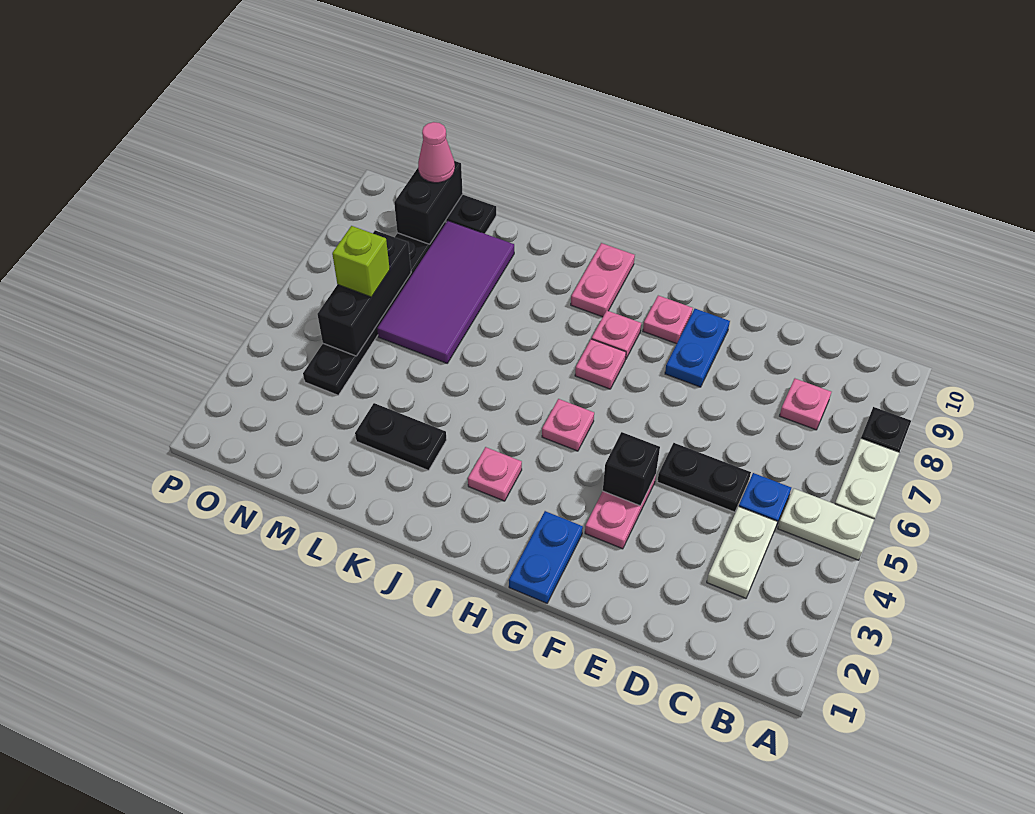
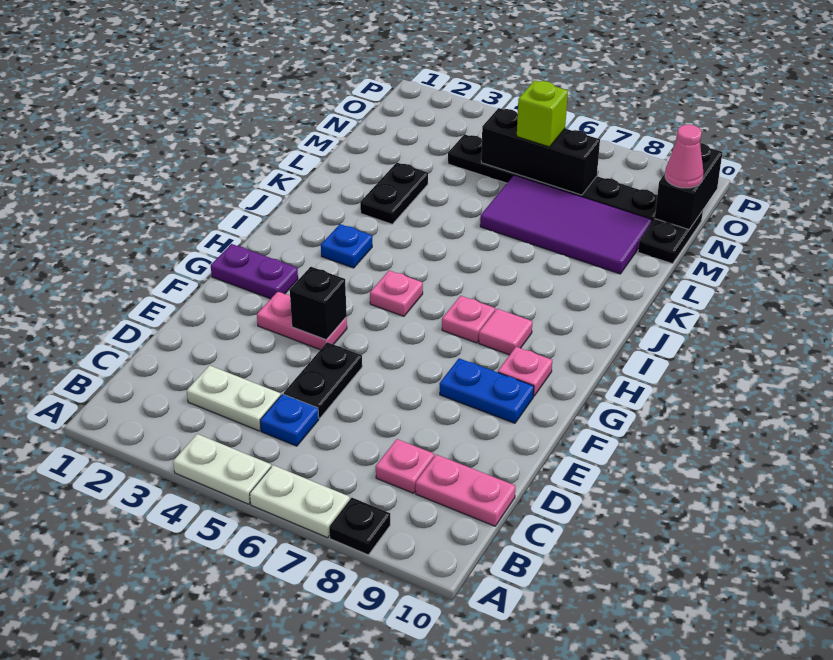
white 1x2 plate [778,489,874,560] -> white 1x2 plate turned to [173,434,271,504]
blue 1x2 plate [509,511,583,603] -> purple 1x2 plate [211,244,298,299]
pink 1x1 plate [592,311,641,360] -> pink 1x1 tile [479,309,532,355]
pink 1x1 plate [468,447,522,501] -> blue 1x1 plate [321,224,372,268]
pink 1x2 plate [571,243,635,317] -> pink 1x2 plate moved to [416,455,516,526]
black 1x2 brick [394,161,463,244] -> black 1x2 brick turned to [655,143,722,229]

